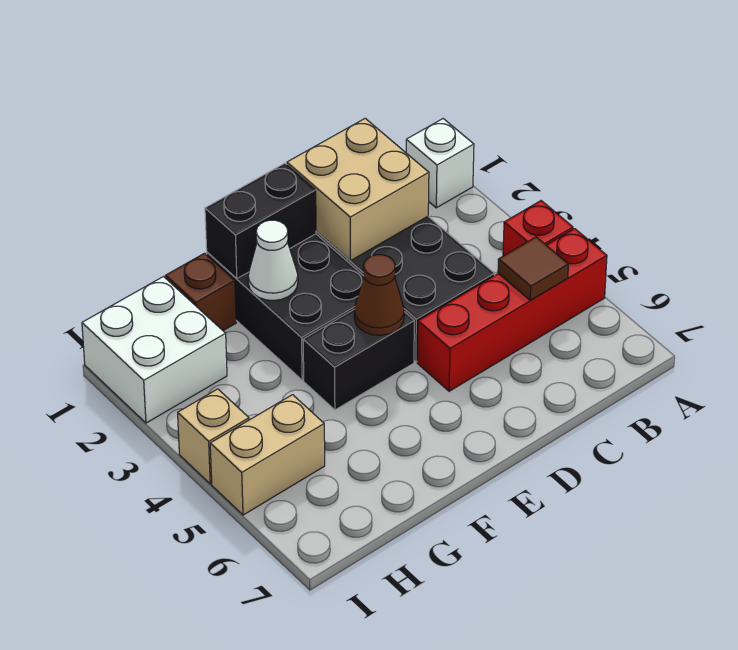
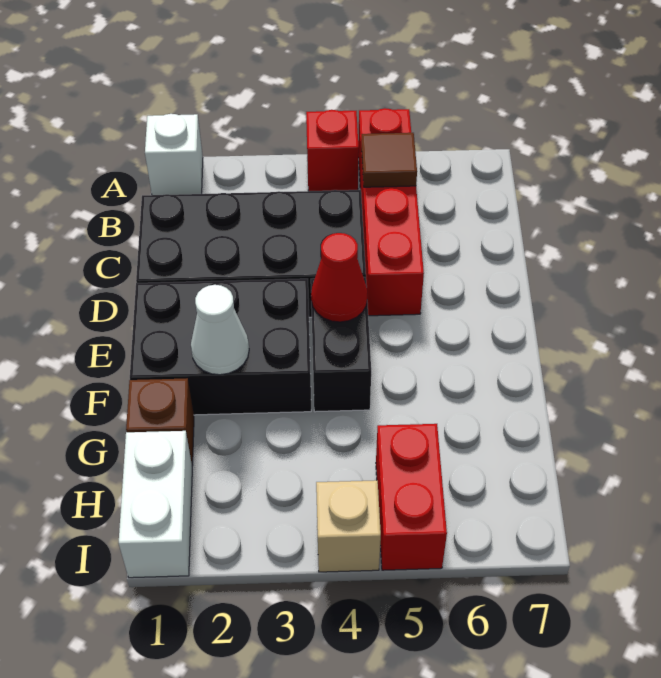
tan 2x2 brick [287,118,429,261] -> none
black 1x2 brick [205,163,316,279] -> none
brown 1x1 cone [354,255,404,335] -> red 1x1 cone [311,233,367,322]
white 2x2 brick [82,277,227,423] -> white 1x2 brick [119,431,192,578]
tan 1x2 brick [210,395,325,515] -> red 1x2 brick [376,424,447,570]

